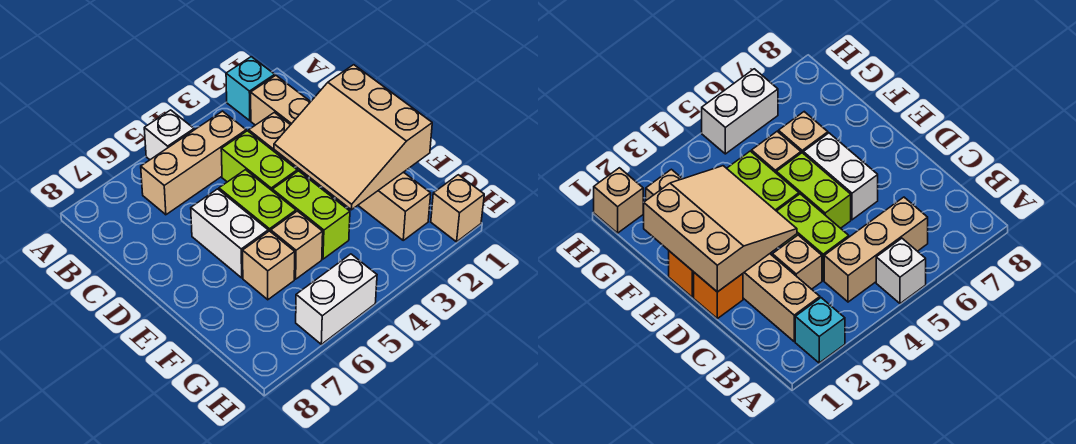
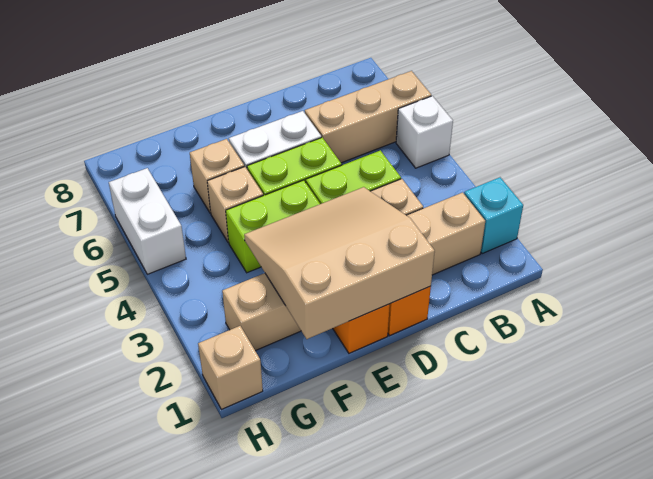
tan 1x3 brick [141,111,246,215] -> tan 1x3 brick turned to [305,71,431,163]

